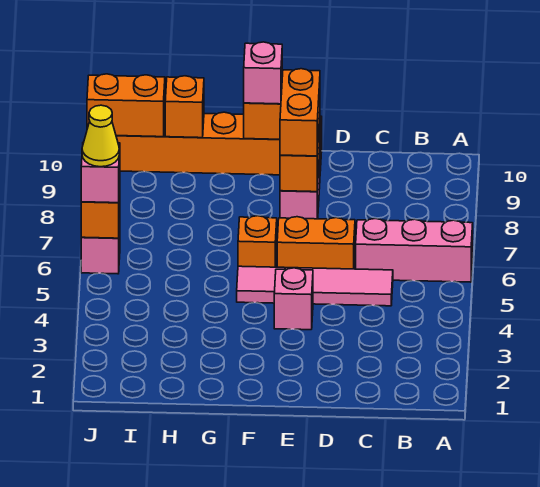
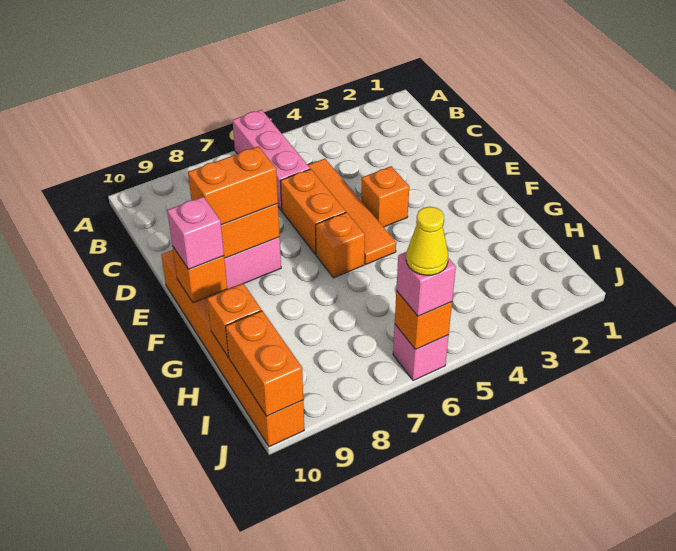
pink 1x4 tile [237,266,393,306] -> orange 1x4 tile [308,159,396,264]
pink 1x1 brick [274,268,313,330] -> orange 1x1 brick [361,166,409,227]

